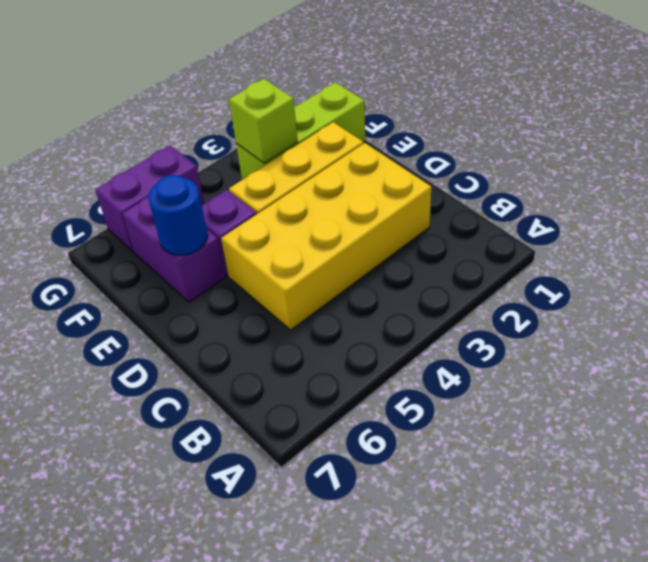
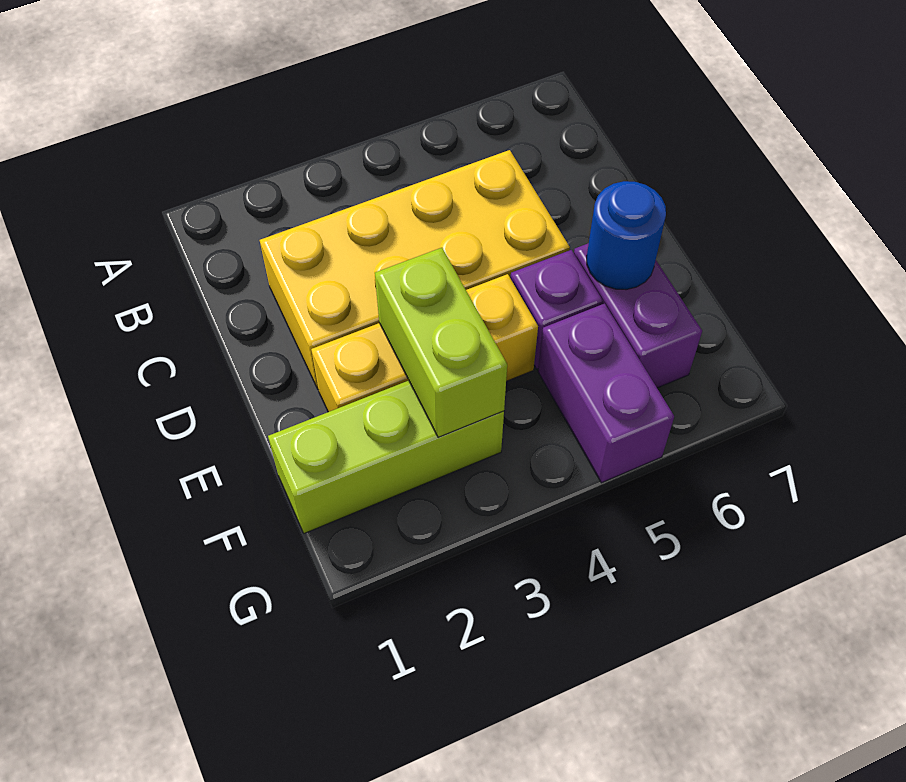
lime 1x1 brick [229,79,298,163] -> lime 1x2 brick [375,248,507,437]
purple 1x2 brick [95,146,204,251] -> purple 1x2 brick turned to [538,304,674,483]

